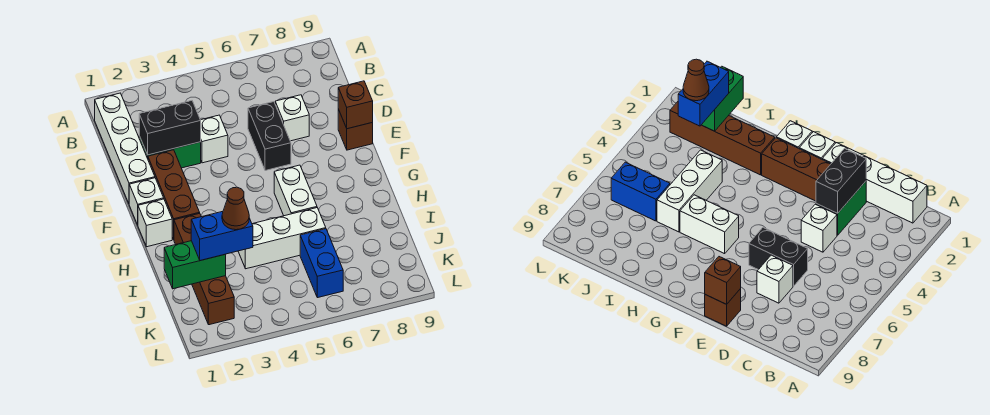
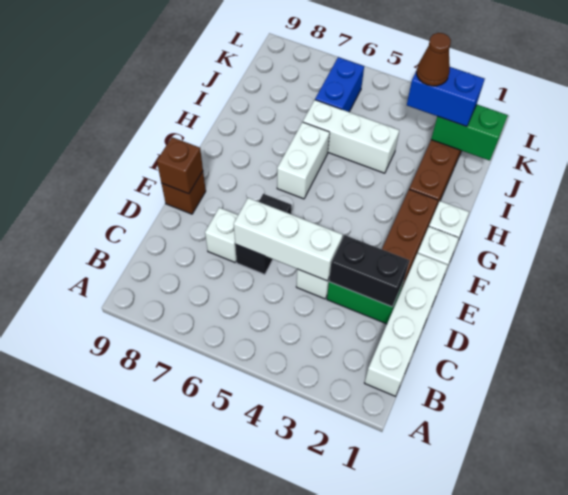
none -> white 1x3 brick [234,198,343,281]

